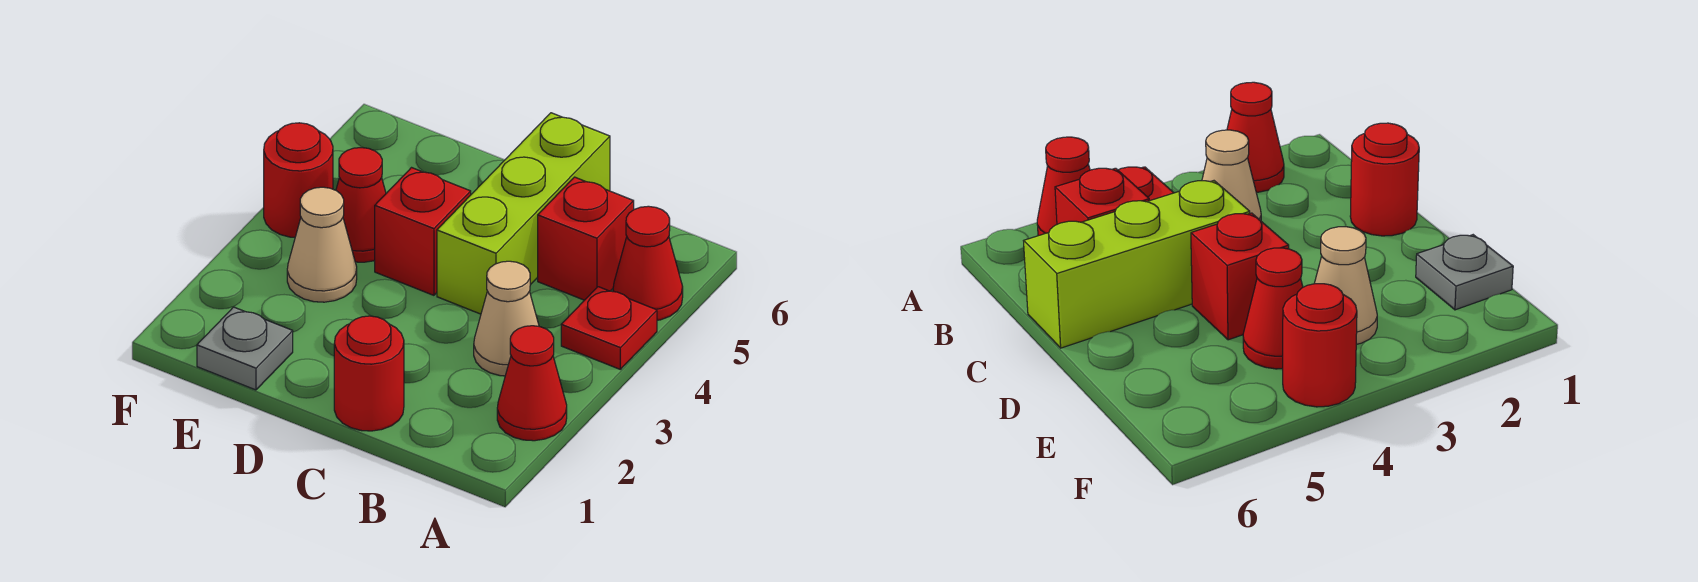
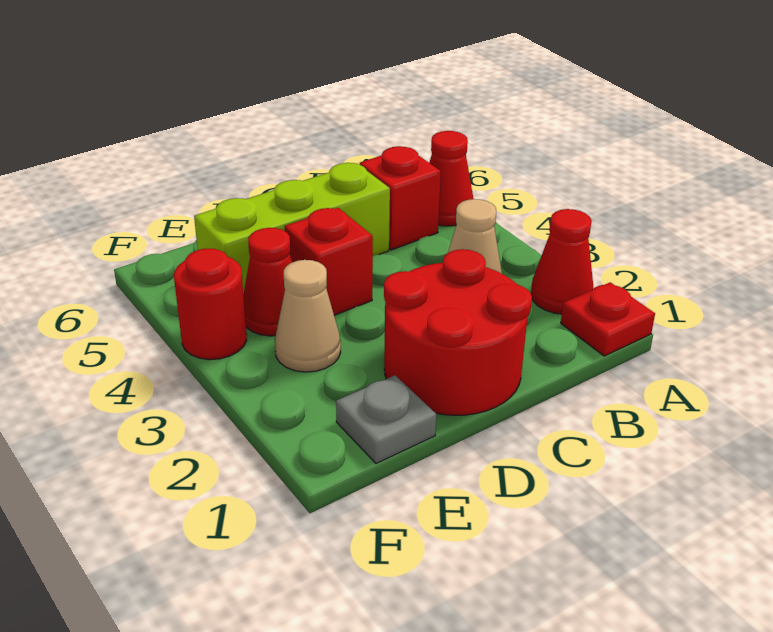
red 1x1 plate [561,287,657,369] -> red 1x1 plate moved to [561,282,655,356]
red 1x1 round brick [334,316,404,431] -> red 2x2 round brick [384,249,532,415]
lime 1x3 brick [437,113,610,314] -> lime 1x3 brick turned to [194,163,390,294]

